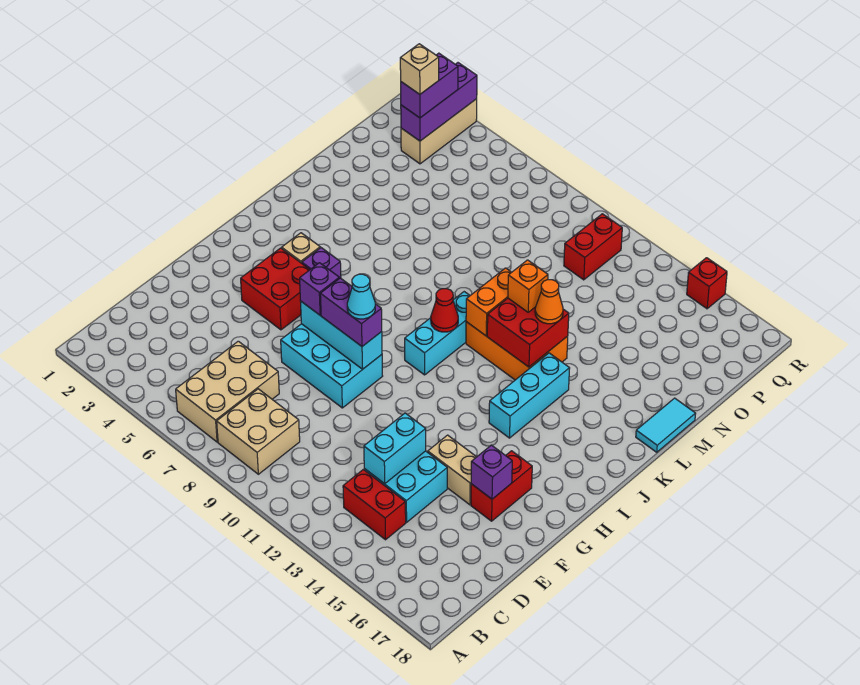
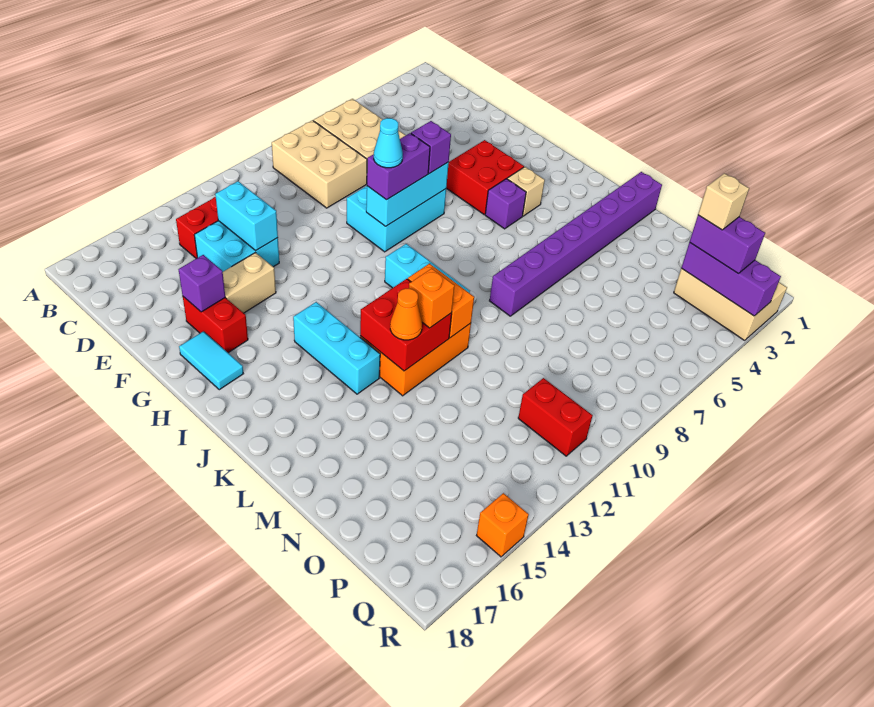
tan 2x2 brick [217,389,300,474] -> tan 2x3 brick [272,120,367,208]
red 1x1 cone [431,289,458,332] -> none
none -> purple 1x8 brick [490,172,662,316]
cyan 1x2 tile [636,398,696,452] -> cyan 1x2 tile moved to [179,331,243,390]
tan 1x3 brick [401,99,477,164] -> tan 2x3 brick [674,268,787,340]
red 1x1 brick [687,258,727,309] -> orange 1x1 brick [477,493,529,557]

